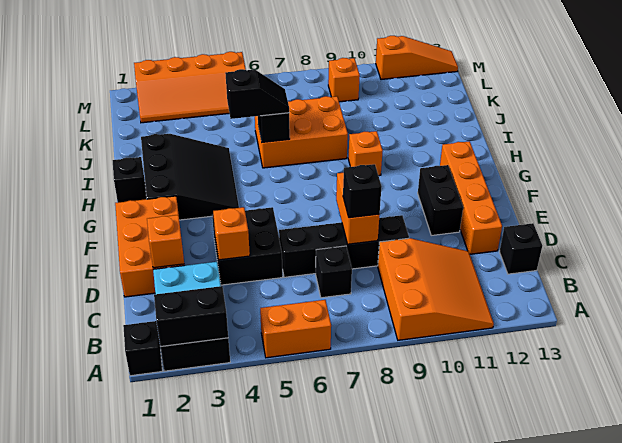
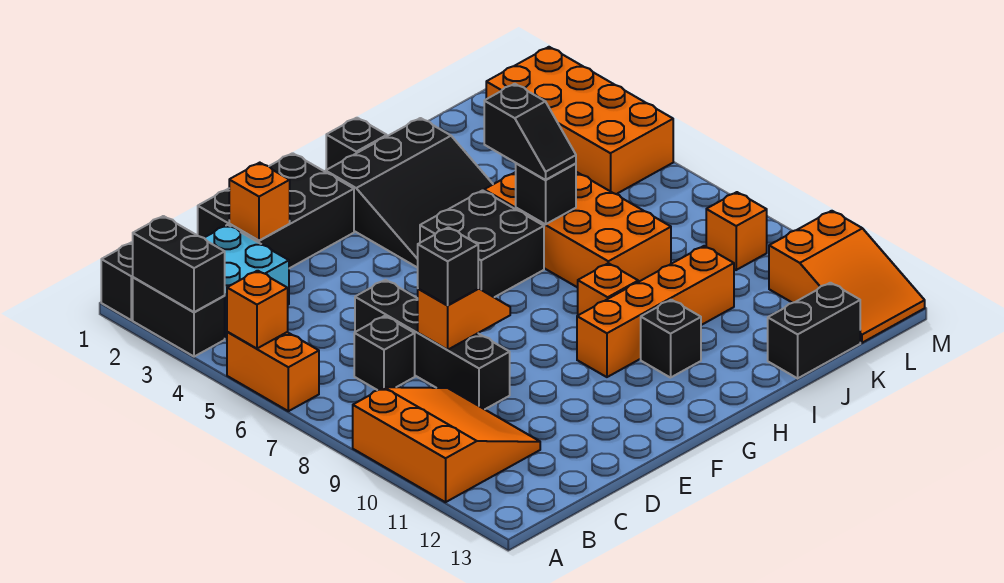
orange 3x3 slope [378,238,494,340] -> orange 3x3 slope turned to [353,387,540,502]
black 1x1 brick [500,223,542,274] -> black 1x1 brick moved to [641,300,701,378]
orange 2x3 brick [115,196,185,297] -> black 2x3 brick [198,153,354,268]
black 2x2 brick [212,207,283,285] -> black 2x2 brick moved to [420,190,544,297]
orange 1x1 brick [213,207,250,260] -> orange 1x1 brick moved to [227,271,288,348]
orange 1x2 brick [336,173,380,244] -> orange 1x2 slope [418,288,510,350]
orange 1x4 brick [440,141,502,254] -> orange 1x4 brick moved to [577,246,734,377]
black 1x2 brick [418,165,463,235] -> black 1x2 brick moved to [768,283,860,378]
orange 2x3 brick [255,96,348,168] -> orange 2x4 brick [484,172,671,288]
orange 2x4 slope [134,52,246,123] -> orange 2x4 brick [486,47,673,194]
orange 1x3 slope [376,36,458,79] -> orange 2x3 slope [769,211,925,343]

